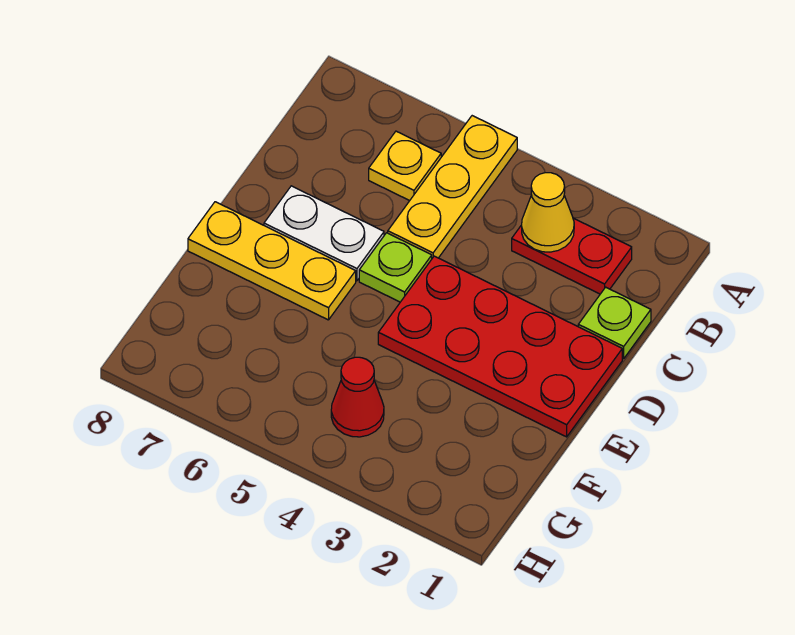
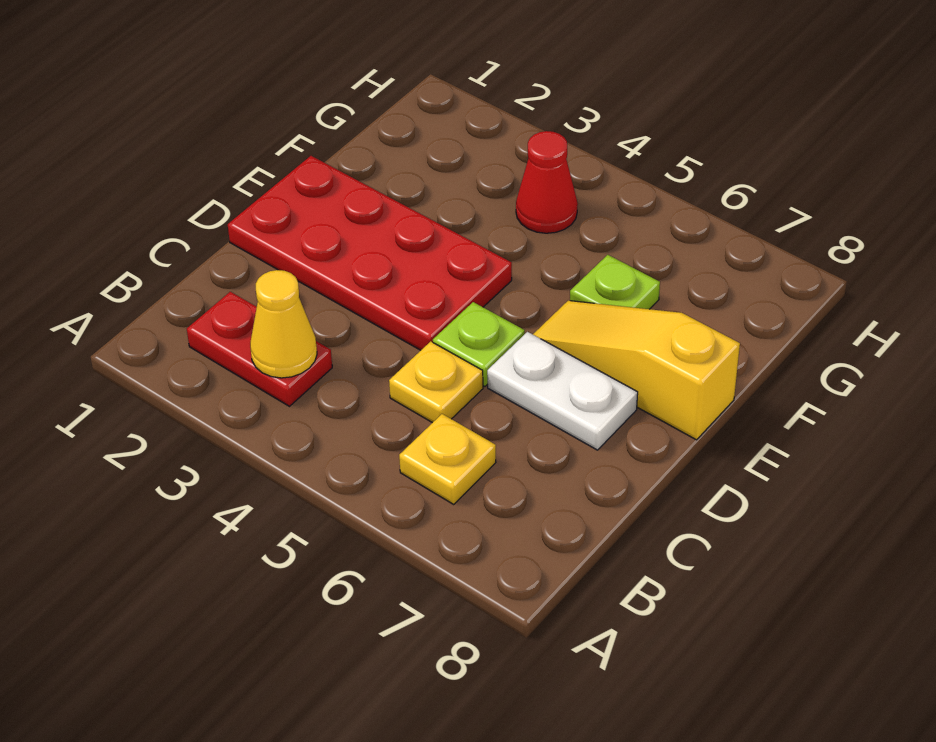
yellow 1x3 plate [388,116,517,258] -> yellow 1x1 plate [389,341,483,423]
lime 1x1 plate [578,287,651,359] -> lime 1x1 plate moved to [570,255,660,309]
yellow 1x3 plate [188,202,356,320] -> yellow 1x3 slope [533,301,740,440]

